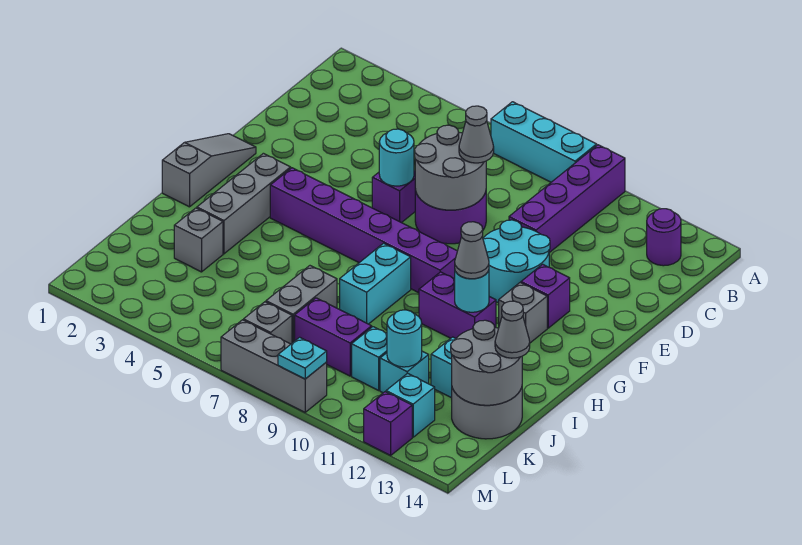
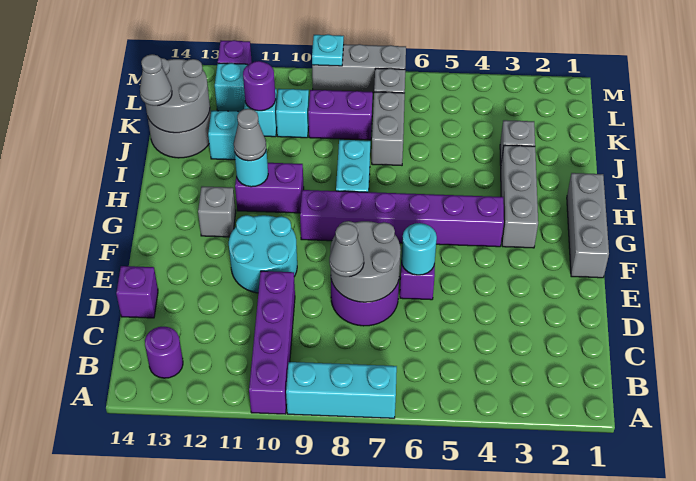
grey 1x3 slope [162,134,256,207] -> grey 1x3 brick [567,173,609,278]
purple 1x1 brick [521,264,570,328] -> purple 1x1 brick moved to [116,266,158,318]
cyan 1x1 round brick [387,310,422,367] -> purple 1x1 round brick [243,61,276,111]

